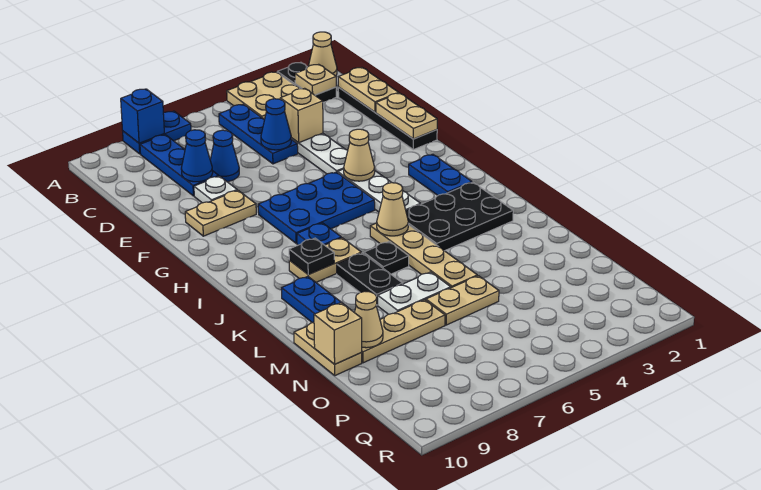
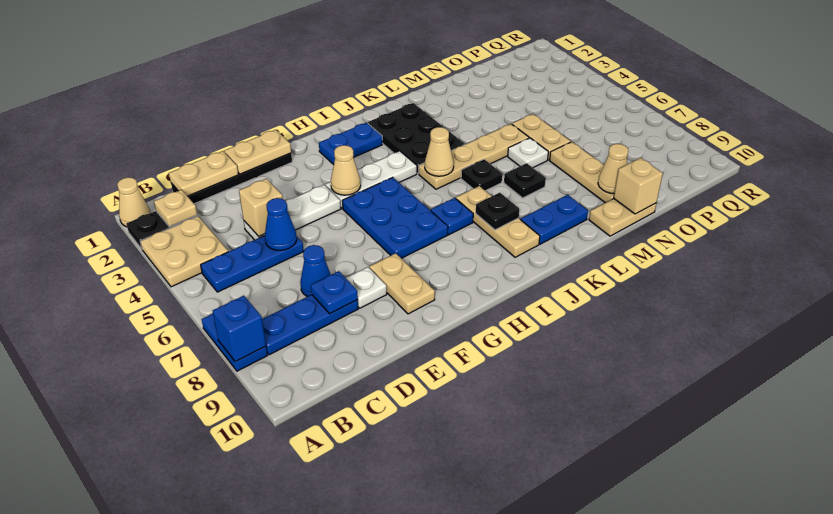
blue 1x1 cone [181,130,213,182] -> blue 1x1 plate [311,271,358,314]
tan 1x2 plate [289,238,361,282] -> tan 1x3 plate [456,186,540,257]
black 1x2 plate [337,253,403,305] -> black 1x1 plate [504,163,546,198]
white 1x2 plate [378,272,451,314] -> white 1x1 plate [508,138,548,168]

